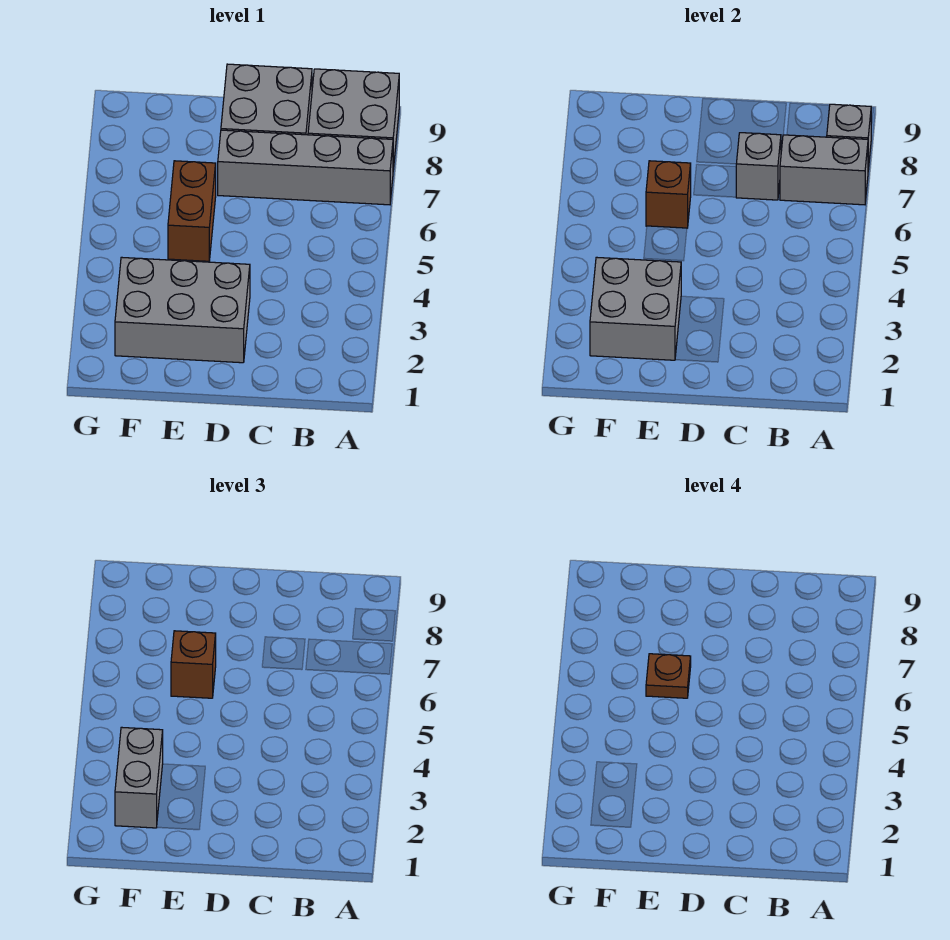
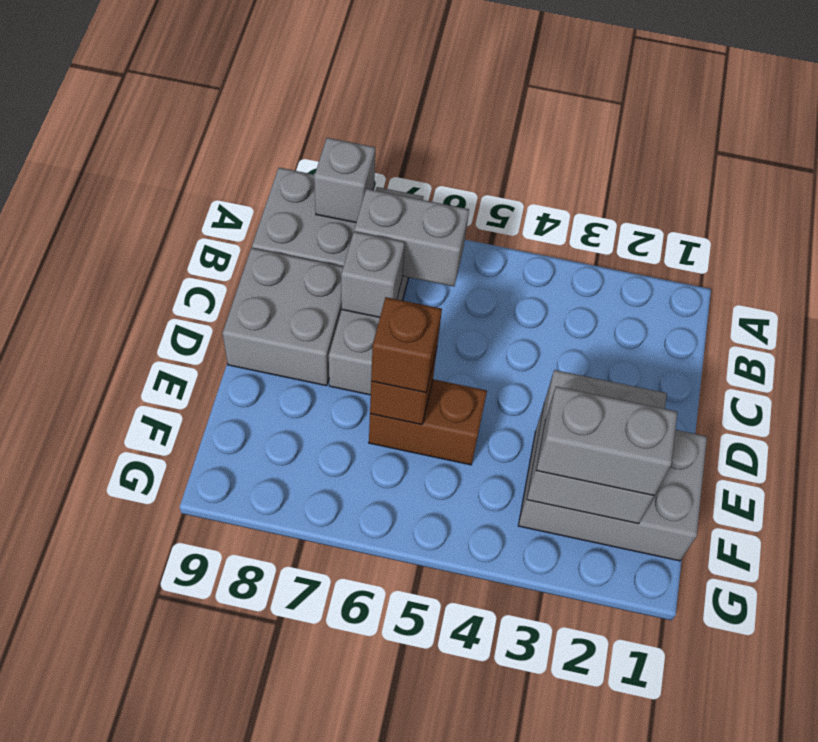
grey 1x2 brick [780,135,868,205] -> grey 1x2 brick turned to [354,189,469,286]
grey 2x3 brick [115,257,250,363] -> grey 2x3 brick turned to [518,405,707,561]
brown 1x1 plate [646,654,691,698] -> none

